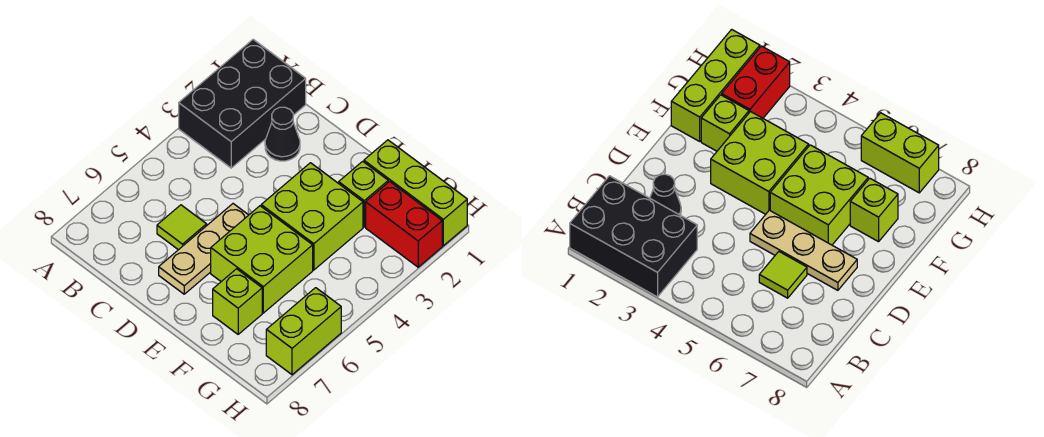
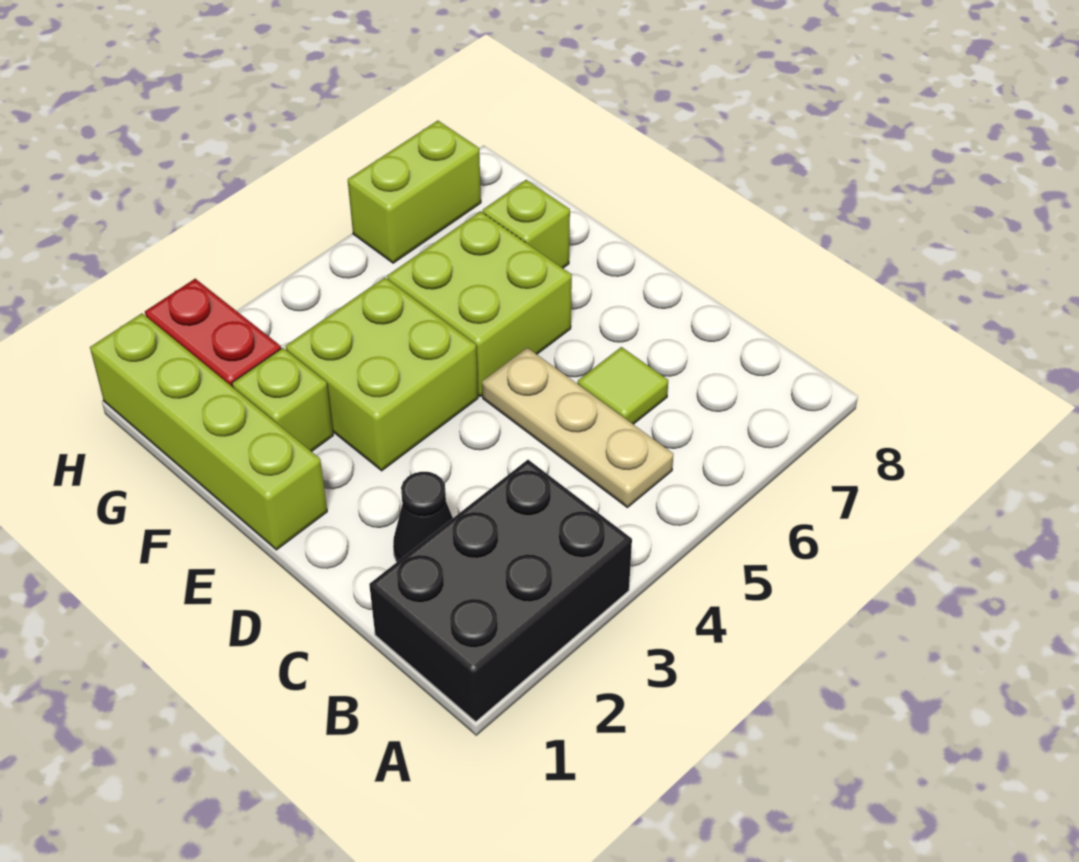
tan 1x3 plate [159,204,248,294] -> tan 1x3 plate turned to [482,348,673,507]
lime 1x3 brick [364,140,467,246] -> lime 1x4 brick [90,313,327,550]

